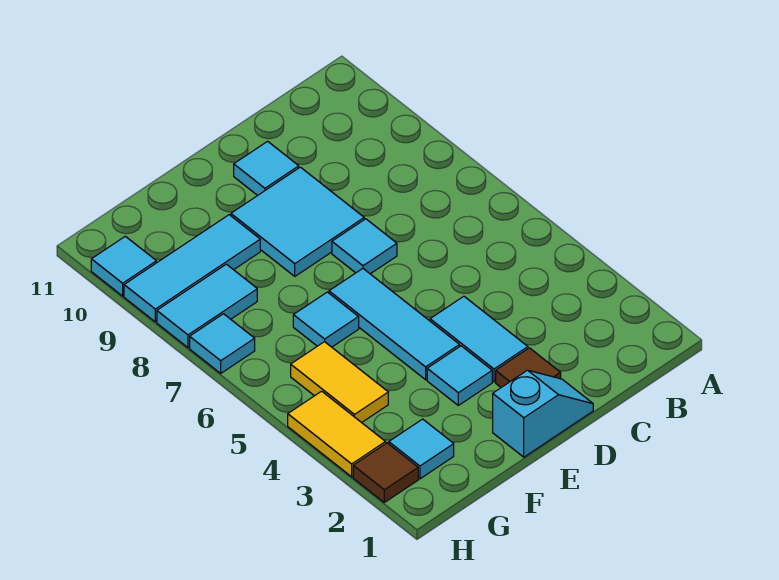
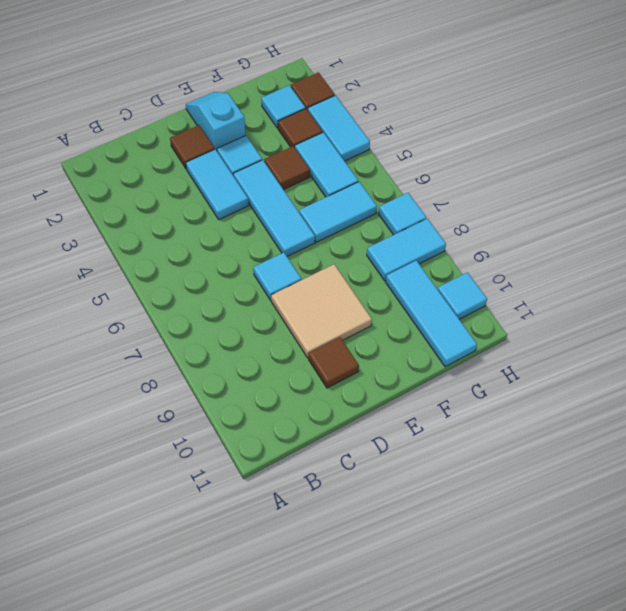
cyan 1x2 slope [493,370,593,457] -> cyan 1x2 slope turned to [186,92,245,151]
cyan 2x2 tile [231,167,364,276] -> tan 2x2 tile [271,264,372,358]
cyan 1x1 tile [234,141,299,195] -> brown 1x1 tile [309,337,359,388]
none -> brown 1x1 tile [264,146,310,190]
cyan 1x1 tile [293,292,359,347] -> cyan 1x2 tile [299,182,377,242]
cyan 1x3 tile [124,215,260,322] -> cyan 1x3 tile turned to [386,261,477,367]
none -> brown 1x1 tile [278,109,323,147]
yellow 1x2 tile [291,342,388,423] -> cyan 1x2 tile [295,132,358,197]
yellow 1x2 tile [288,391,386,477] -> cyan 1x2 tile [308,95,370,161]

